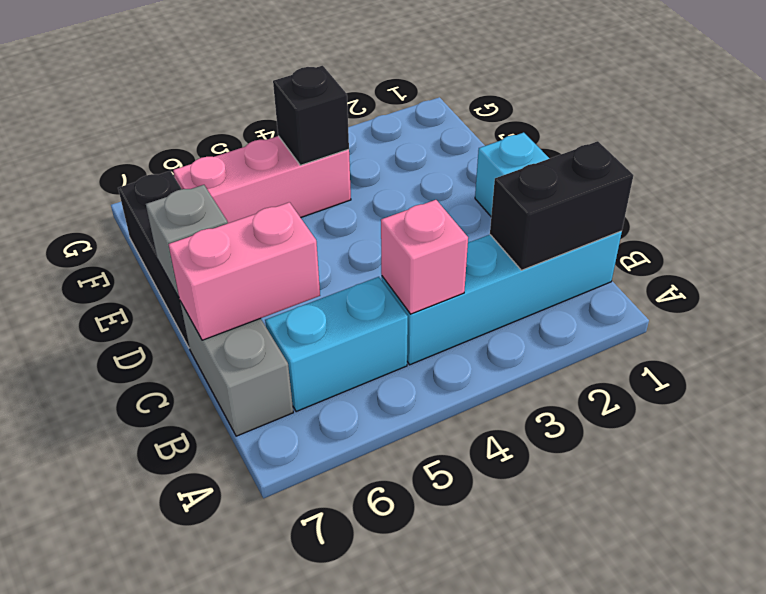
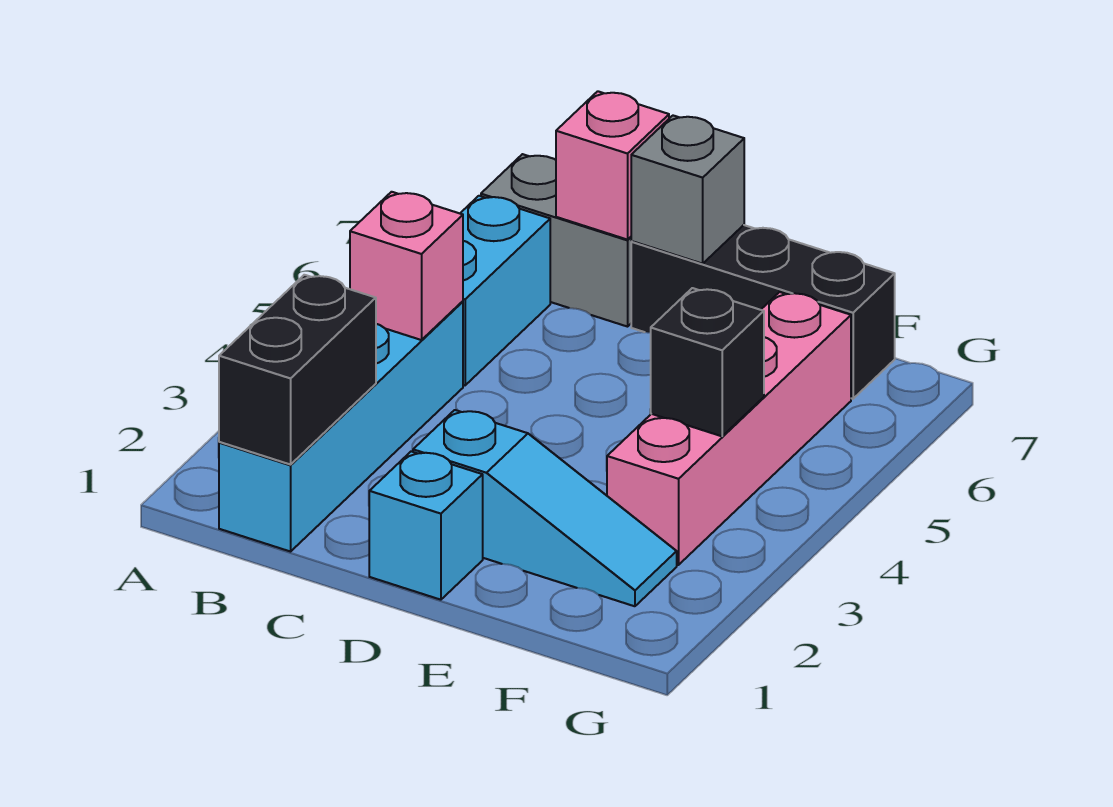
pink 1x2 brick [168,202,320,340] -> pink 1x1 brick [556,91,669,240]
none -> cyan 1x3 slope [413,410,677,606]
pink 1x3 brick [173,136,351,223] -> pink 1x4 brick [607,292,851,565]

